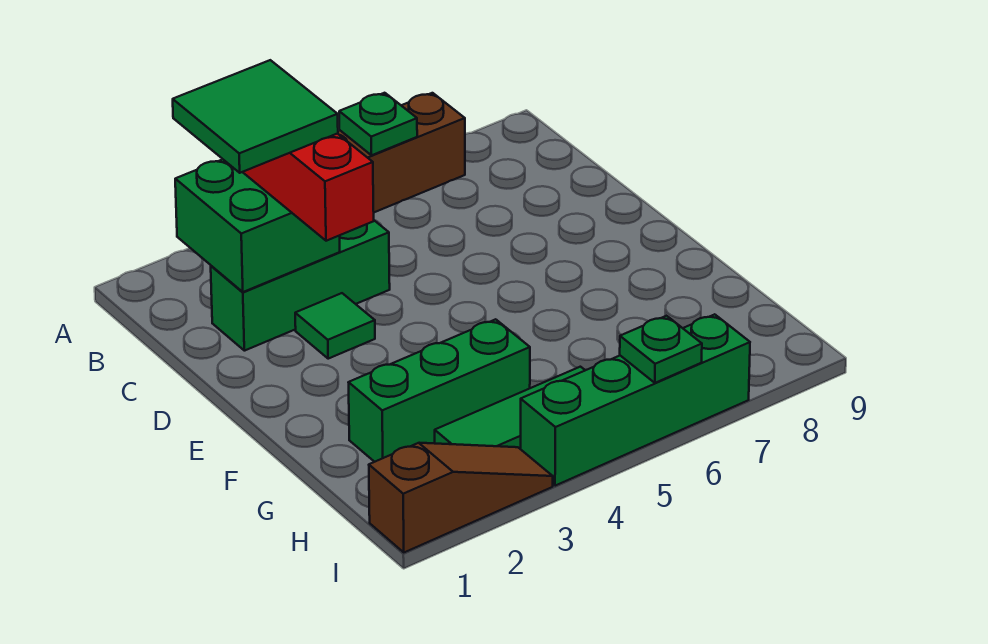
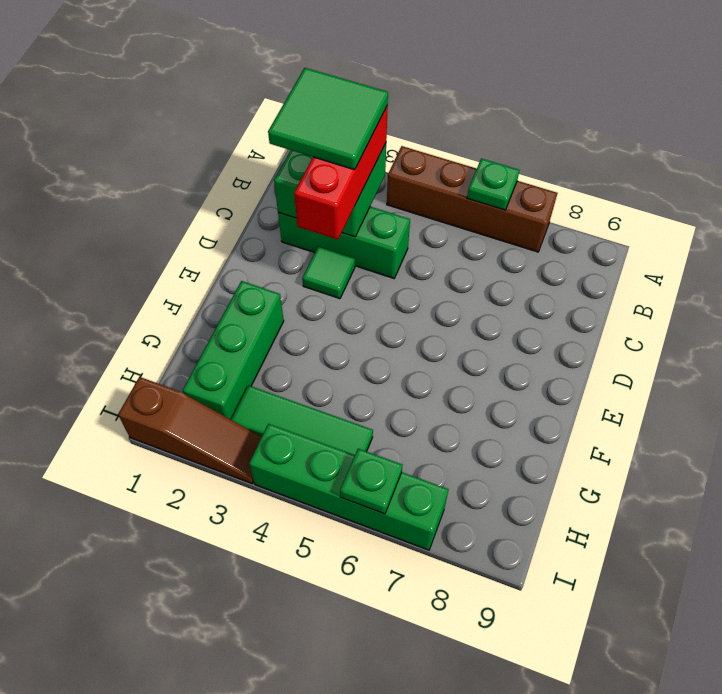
green 1x3 brick [348,319,530,462] -> green 1x3 brick turned to [183,281,284,420]

